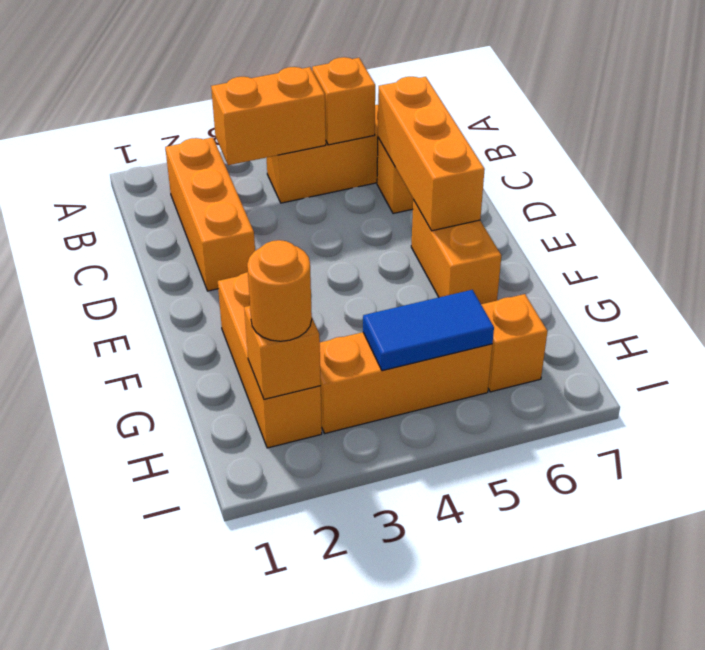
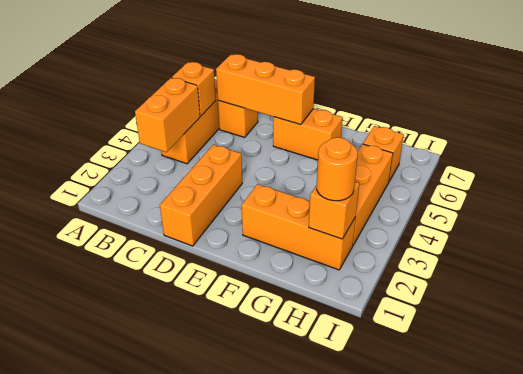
orange 1x3 brick [165,137,255,291] -> orange 1x3 brick turned to [160,145,242,246]
blue 1x2 tile [363,290,494,371] -> none

